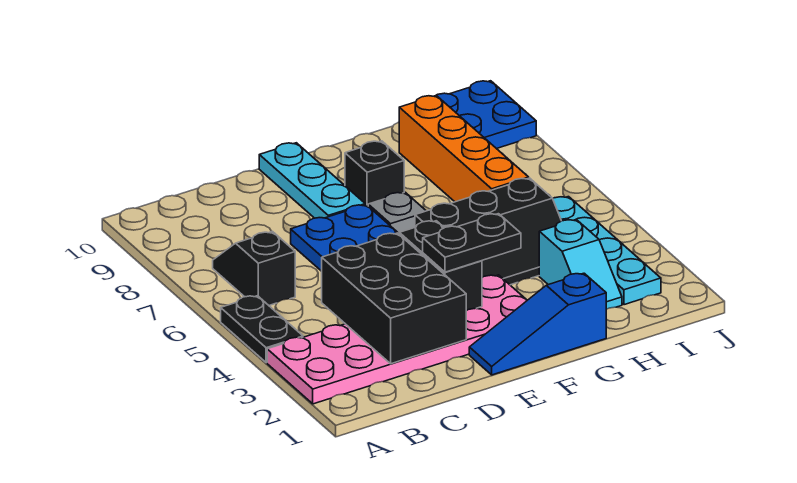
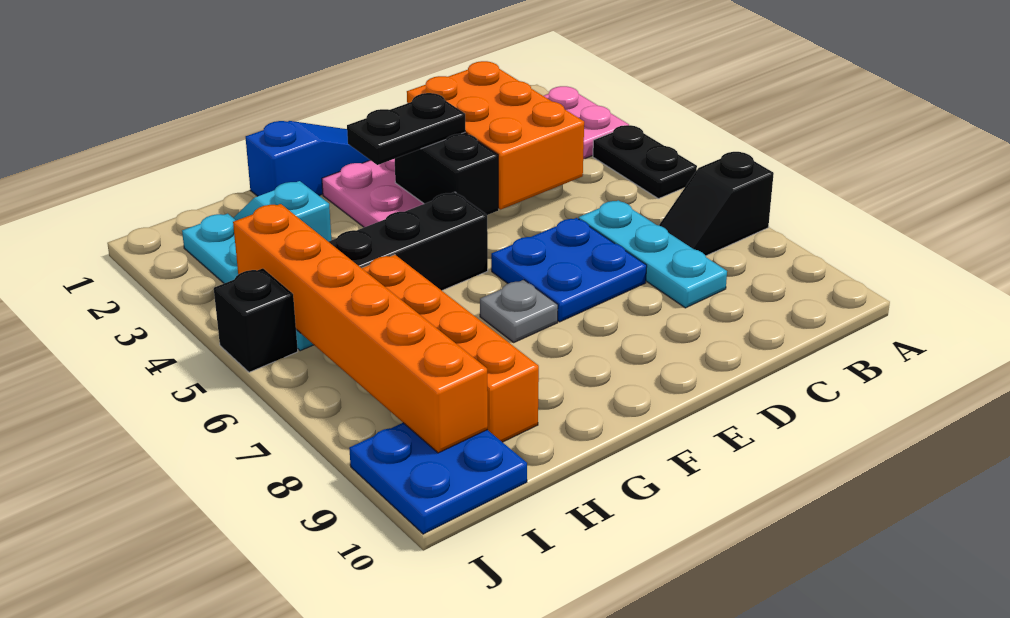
black 1x2 slope [213,231,295,305] -> black 1x2 slope turned to [659,152,774,256]
black 2x3 brick [322,233,466,364] -> orange 2x3 brick [407,61,584,209]
cyan 1x3 plate [259,143,365,218] -> cyan 1x3 plate moved to [579,200,727,308]
black 1x1 brick [345,141,404,206] -> black 1x1 brick moved to [214,268,298,372]
none -> orange 1x6 brick [233,204,488,453]

